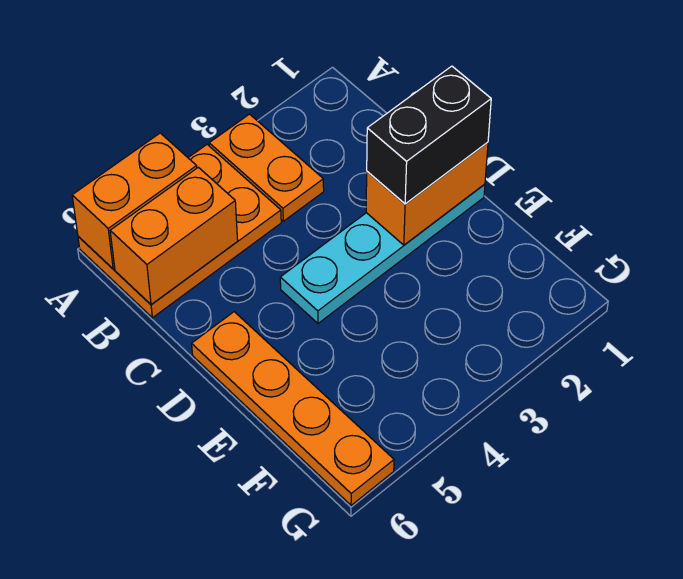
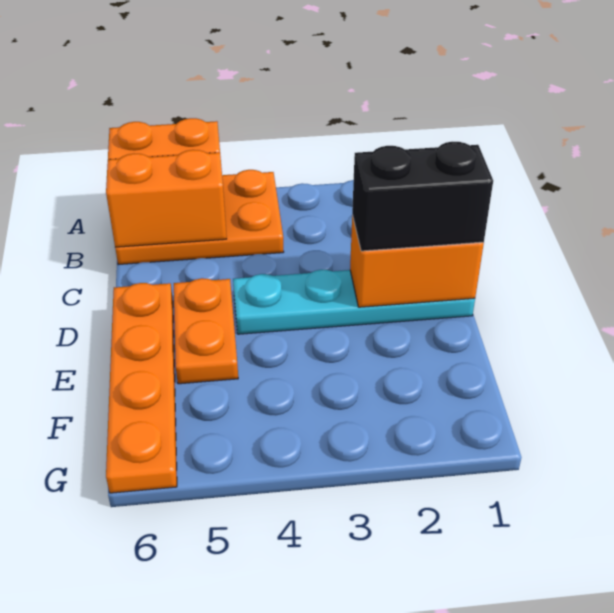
orange 1x2 plate [209,114,324,221] -> orange 1x2 plate moved to [174,278,238,384]

